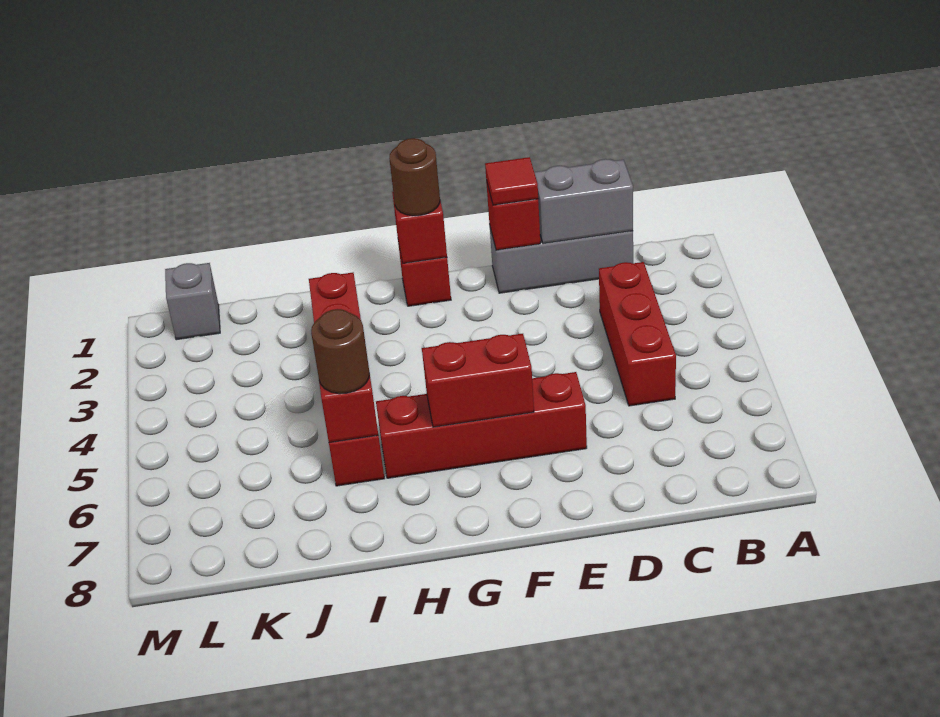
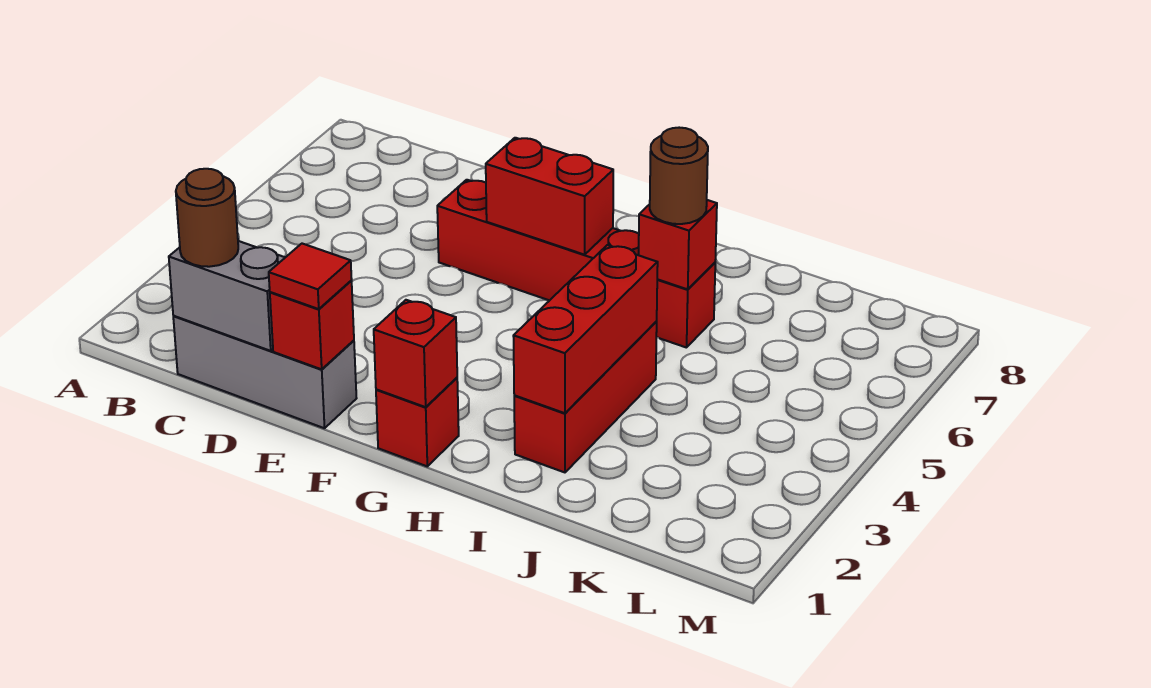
red 1x3 brick [599,262,676,406] -> red 1x3 brick moved to [513,245,658,413]
brown 1x1 round brick [389,138,440,216] -> brown 1x1 round brick moved to [176,169,238,267]
grey 1x1 brick [165,263,220,340] -> none

